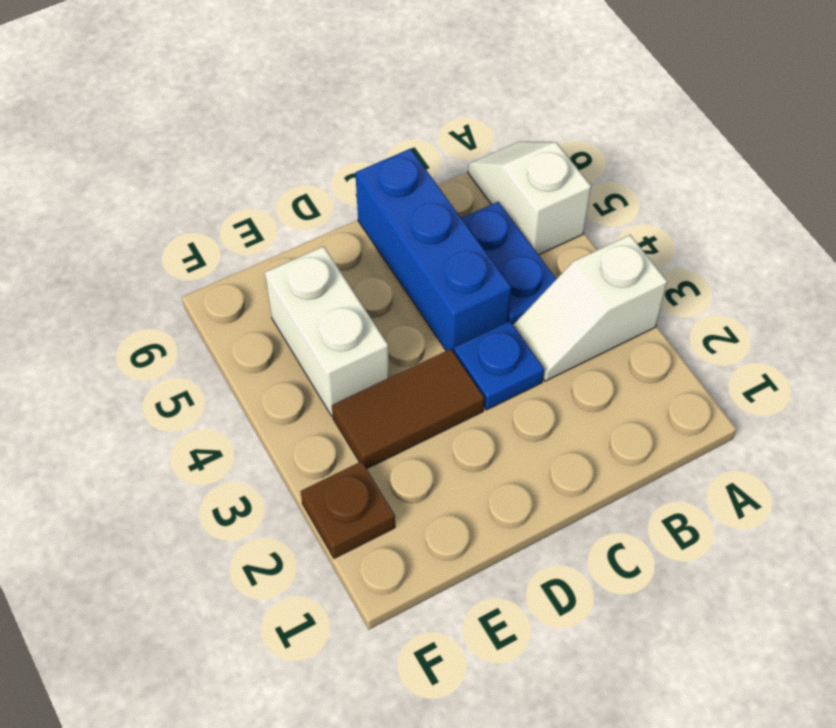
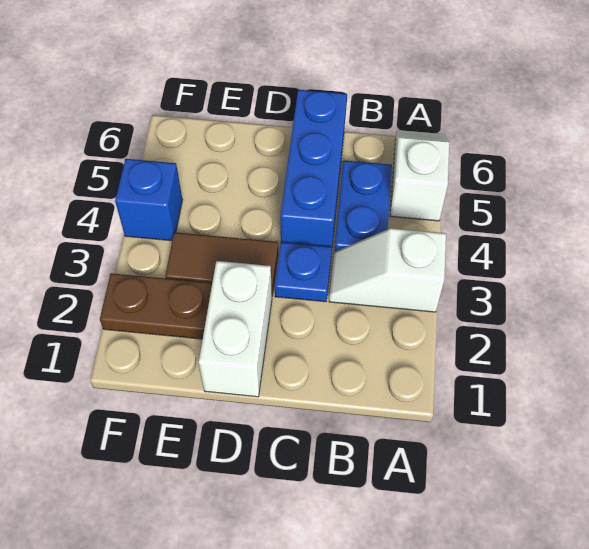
white 1x2 brick [265,246,389,416] -> white 1x2 brick moved to [199,261,272,397]
brown 1x1 plate [301,461,395,558] -> brown 1x2 plate [100,273,212,339]
none -> blue 1x1 brick [115,159,182,241]

